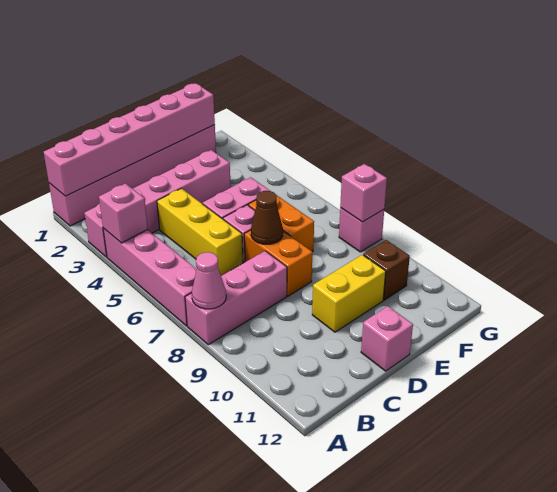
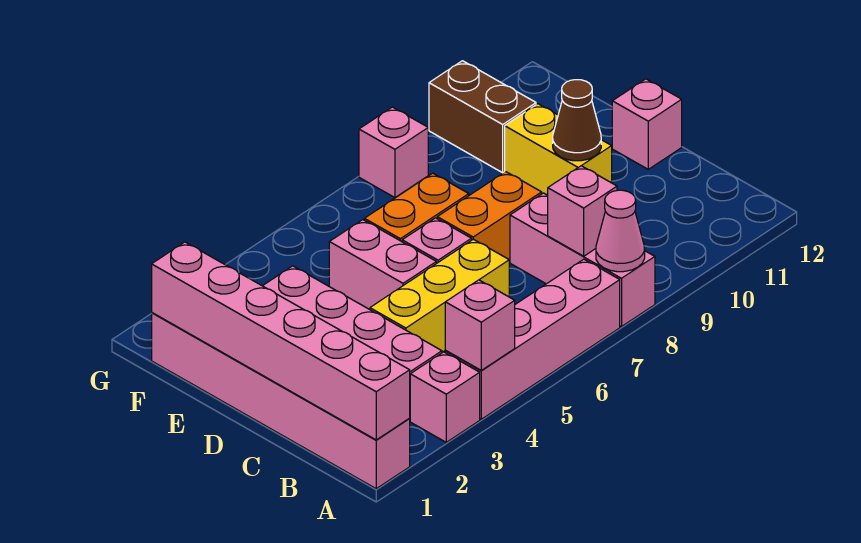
brown 1x1 cone [251,191,283,244] -> brown 1x1 cone moved to [553,80,601,161]
brown 1x1 brick [363,240,410,300] -> brown 1x2 brick [429,61,536,173]
pink 1x1 brick [340,164,387,222] -> pink 1x1 brick moved to [548,166,617,256]

